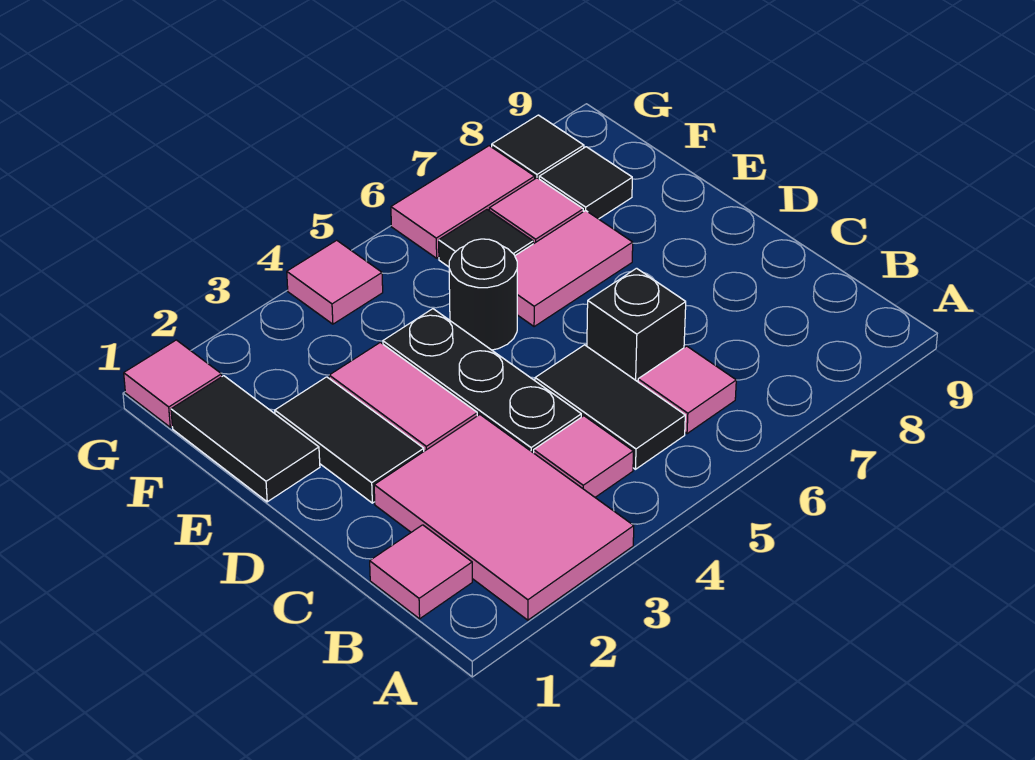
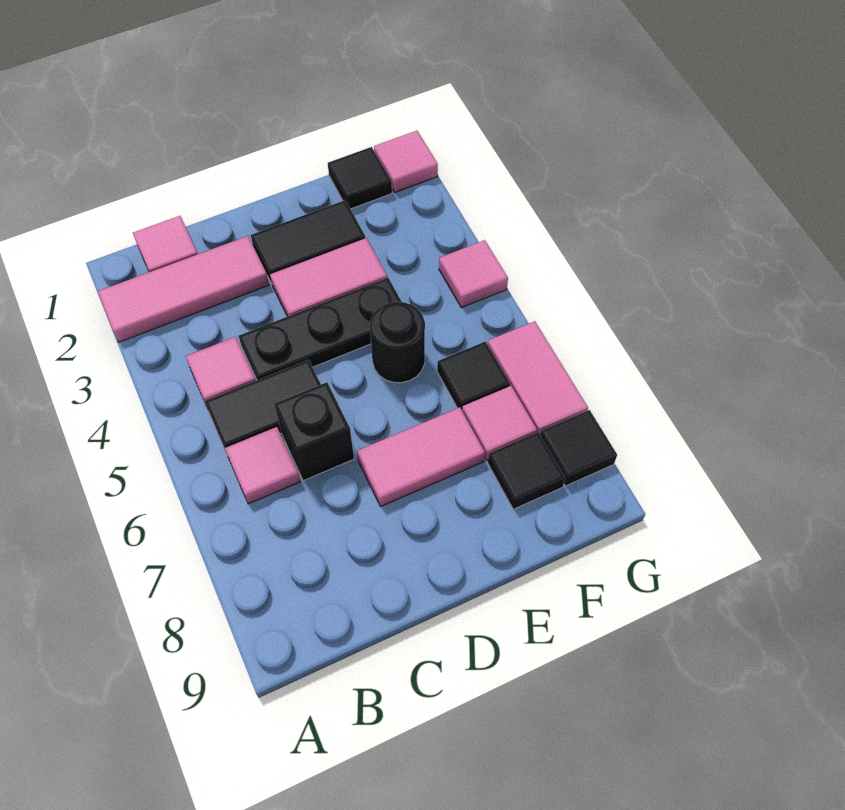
pink 2x3 tile [374,415,634,620] -> pink 1x3 tile [98,236,269,342]
black 1x2 tile [171,376,320,502] -> black 1x1 tile [328,147,392,209]
pink 1x2 tile [515,210,633,327] -> pink 1x2 tile turned to [357,407,485,506]

